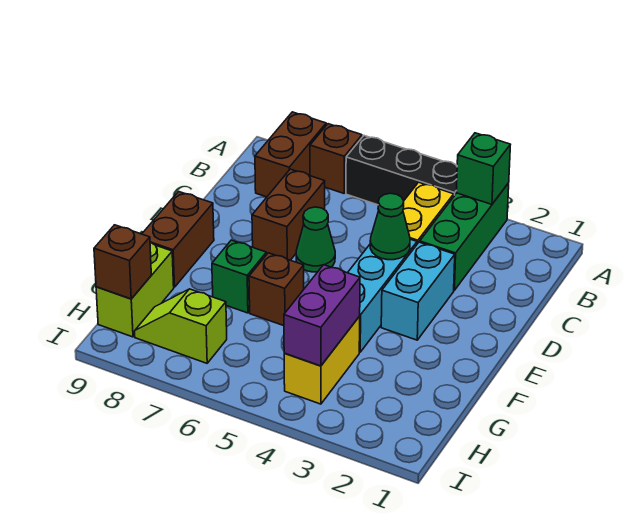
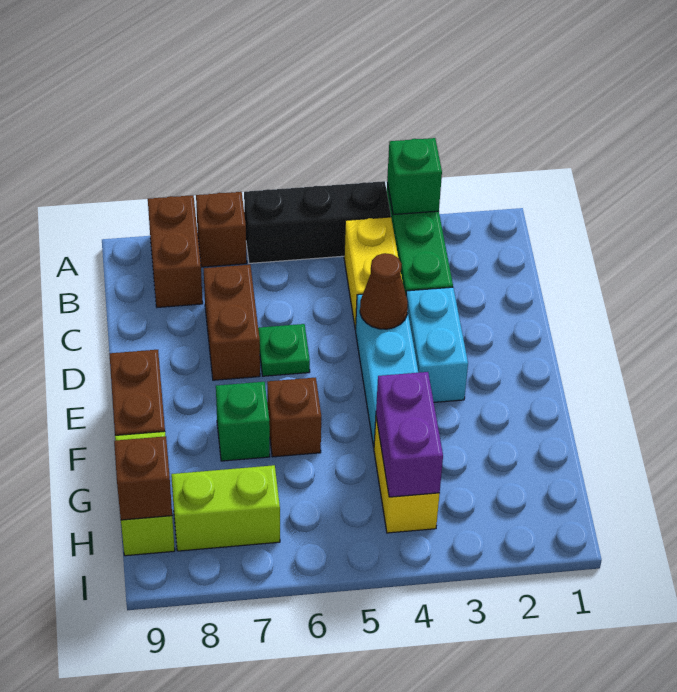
green 1x1 cone [370,193,410,260] -> brown 1x1 cone [360,253,408,329]
green 1x1 cone [296,207,335,272] -> green 1x1 plate [258,324,310,376]
lime 1x2 slope [135,289,227,363] -> lime 1x2 brick [171,465,280,551]

